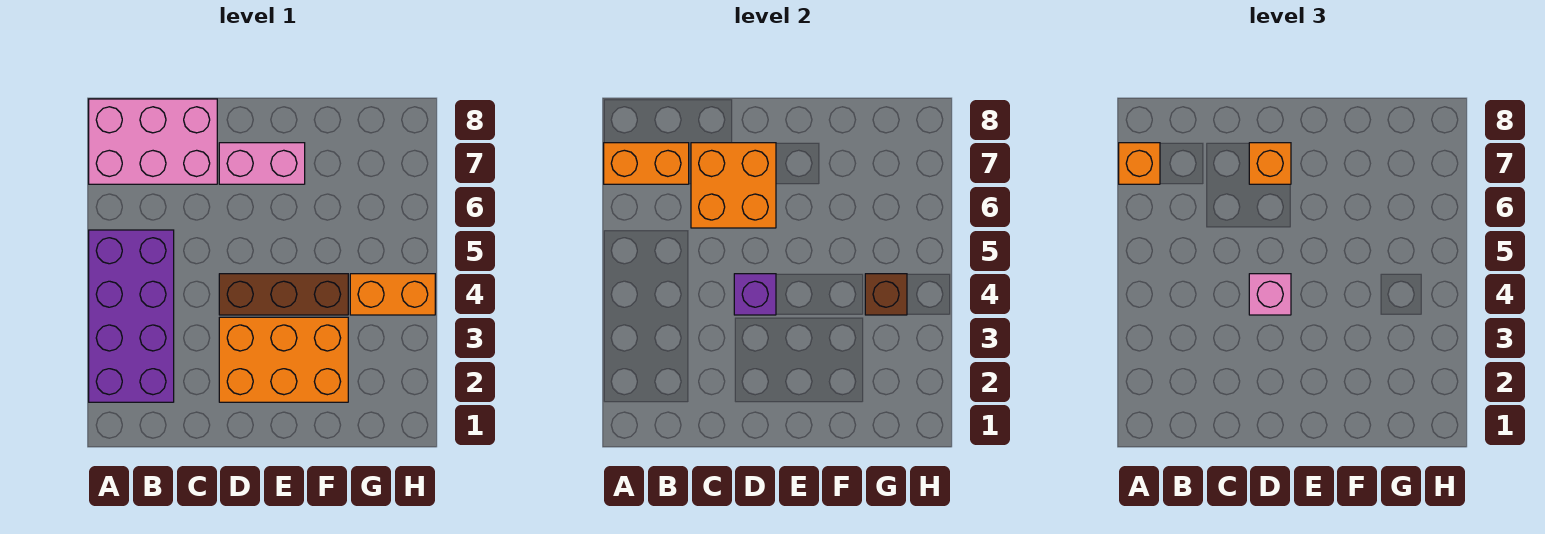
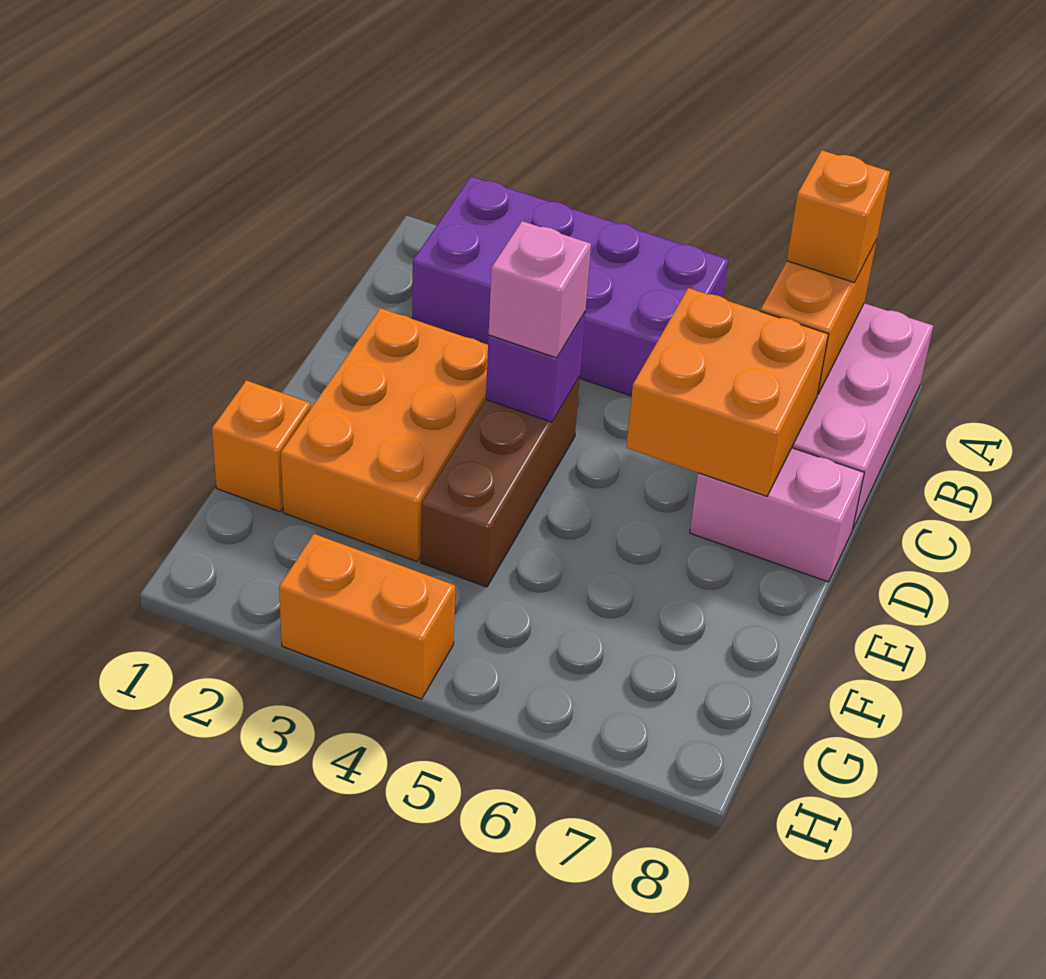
pink 1x2 brick [219,143,305,184] -> pink 1x2 brick turned to [690,448,864,582]
orange 1x1 brick [1249,143,1291,184] -> orange 1x1 brick moved to [212,380,311,512]
orange 1x2 brick [350,274,435,315] -> orange 1x2 brick turned to [279,534,455,699]
brown 1x1 brick [865,274,907,315] -> none

